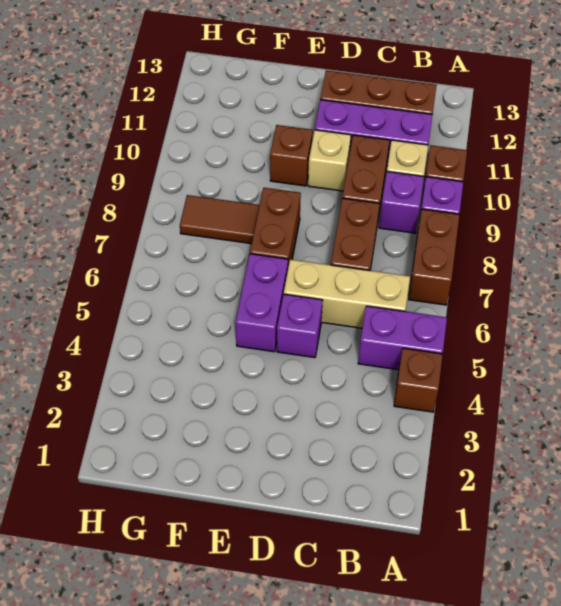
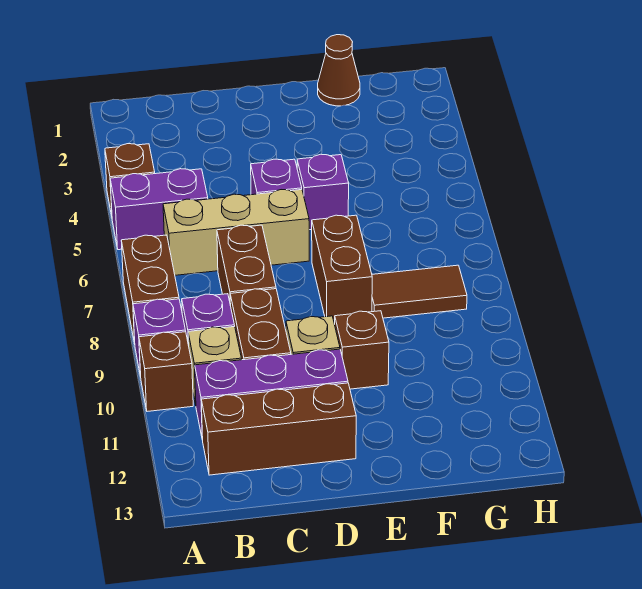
purple 1x2 brick [235,254,288,352] -> purple 1x1 brick [297,154,349,230]
none -> brown 1x1 cone [318,35,360,106]

